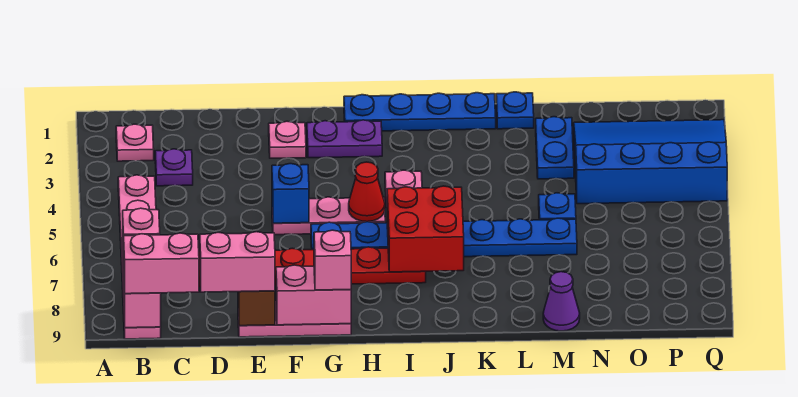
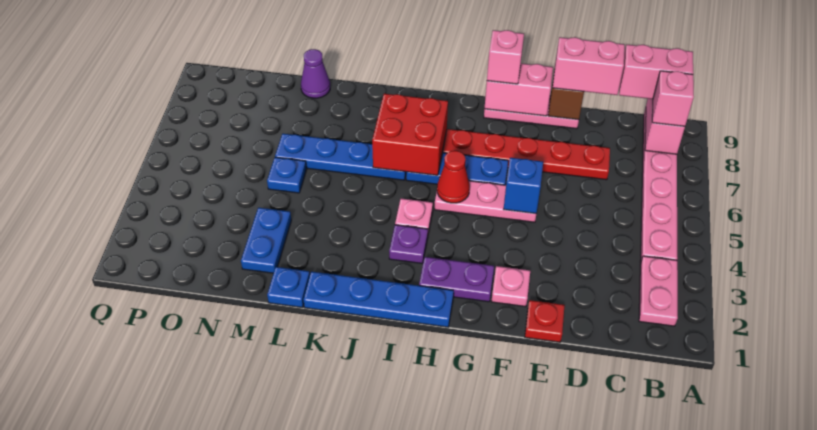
pink 1x1 plate [116,124,154,161] -> pink 1x2 plate [639,256,678,326]
purple 1x1 plate [155,149,193,186] -> purple 1x1 plate moved to [389,225,428,263]
none -> red 1x1 plate [525,300,565,342]
blue 3x4 slope [574,120,727,204] -> none

